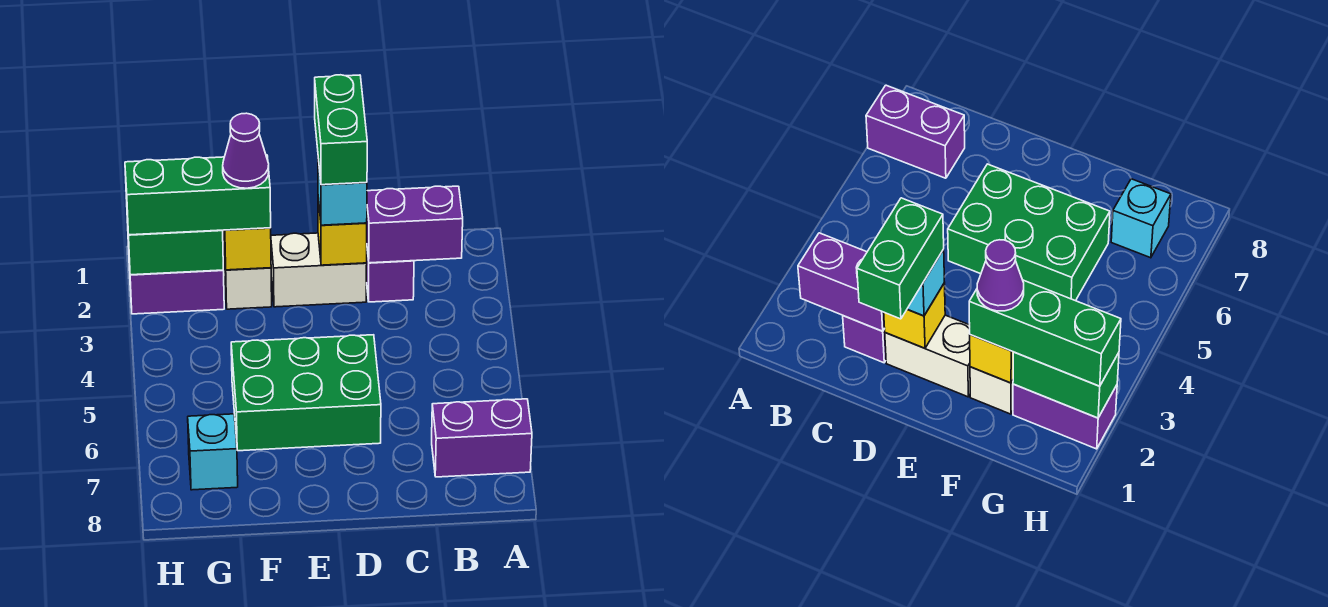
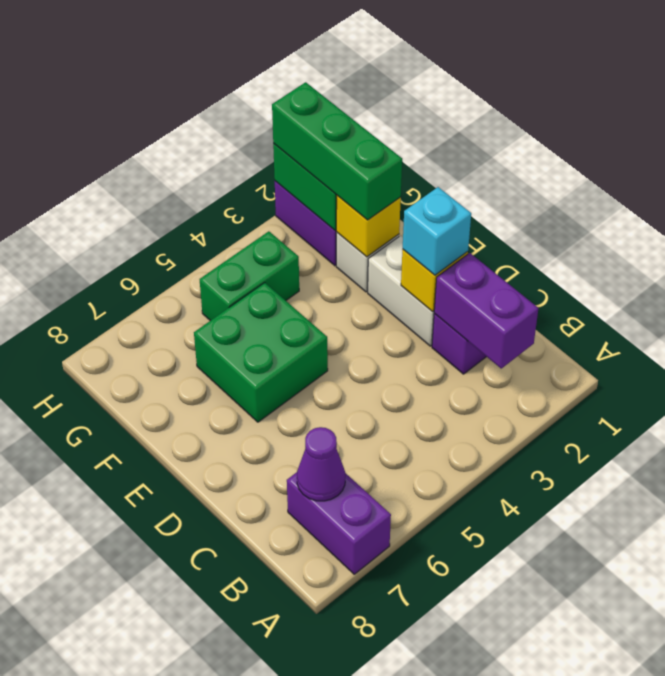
green 1x2 brick [315,75,367,185] -> green 1x2 brick moved to [200,231,299,321]
green 2x3 brick [231,335,381,451] -> green 2x2 brick [194,283,328,422]
purple 1x1 cone [223,113,269,188] -> purple 1x1 cone moved to [297,427,345,501]
cyan 1x1 brick [188,414,238,490] -> none

